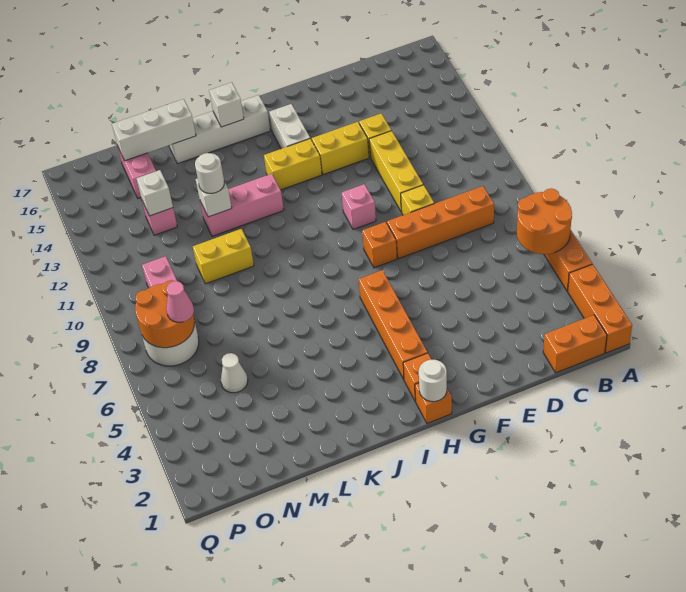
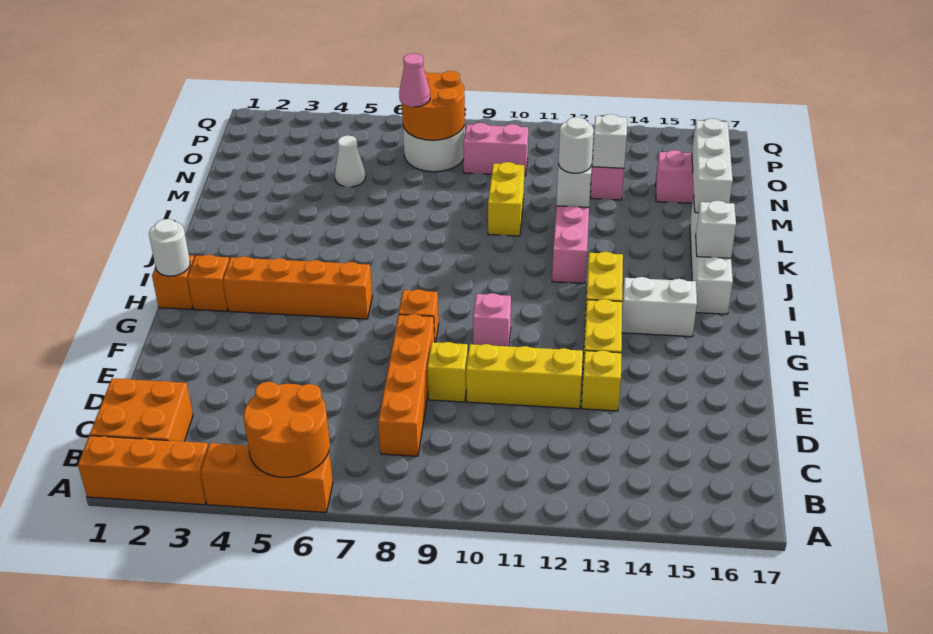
orange 1x2 brick [543,315,607,373] -> orange 2x2 brick [90,378,193,441]

